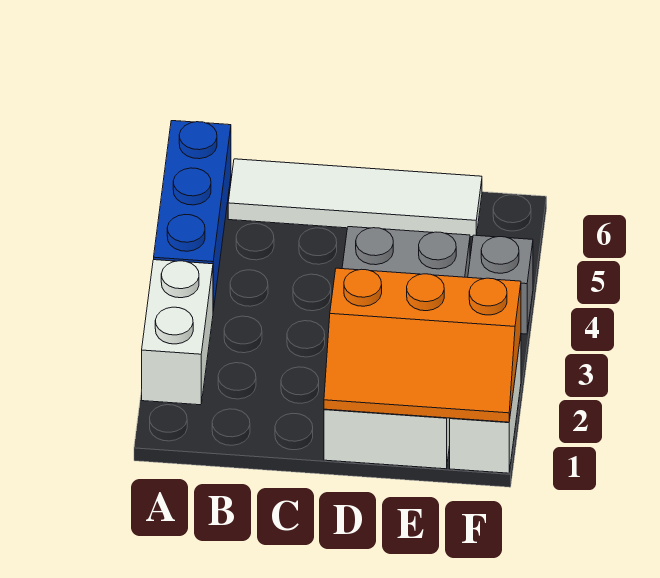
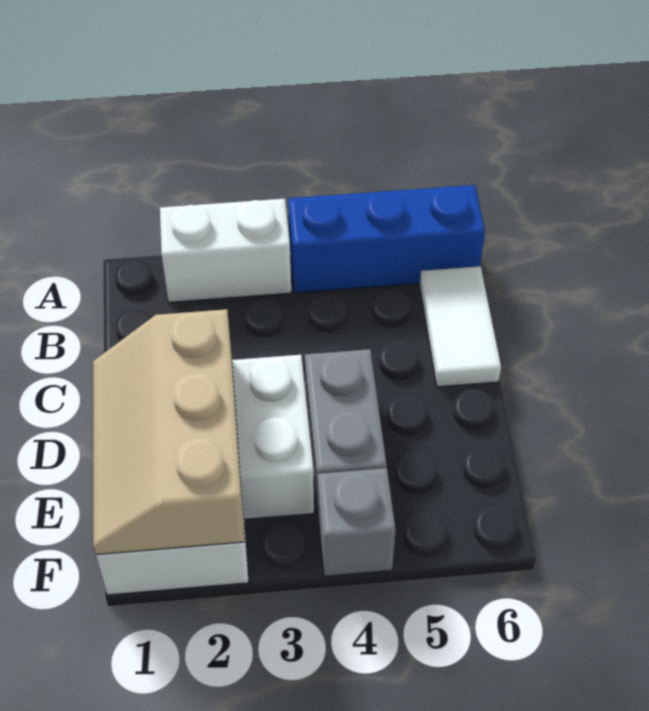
white 1x4 tile [228,159,482,237] -> white 1x2 tile [420,266,501,387]
orange 2x3 slope [324,268,521,422] -> tan 2x3 slope [93,309,245,555]

